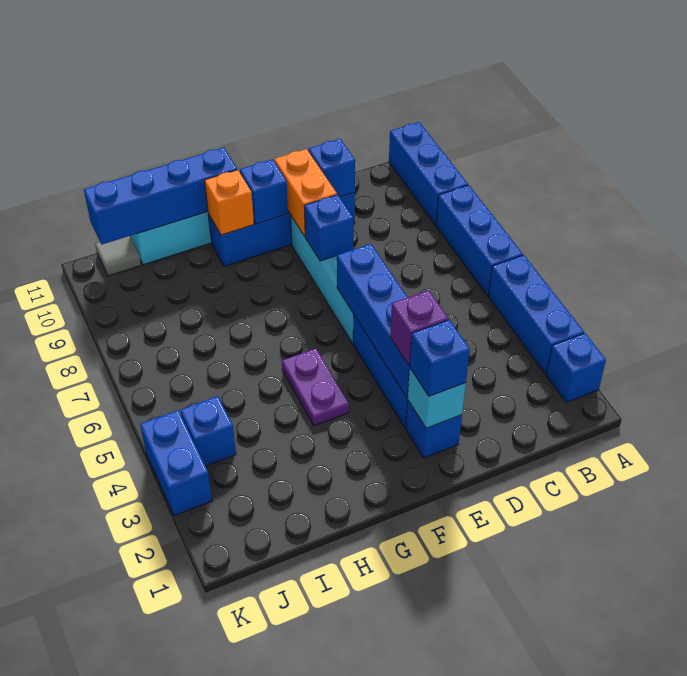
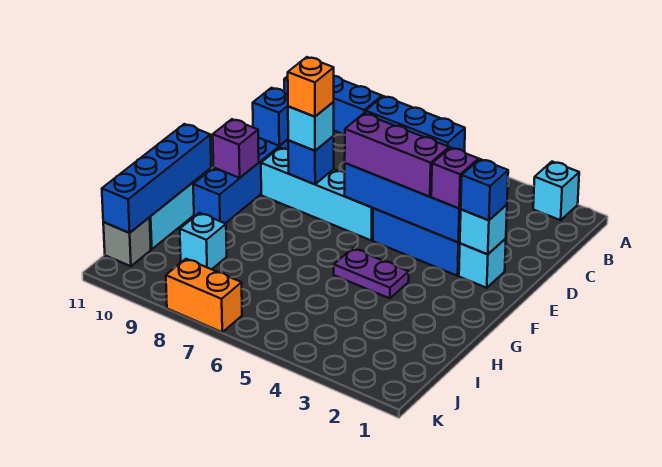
blue 1x1 brick [546,333,606,402] -> cyan 1x1 brick [533,162,579,220]
blue 1x3 brick [488,255,584,374] -> none
blue 1x1 brick [406,401,462,458] -> cyan 1x1 brick [459,239,506,288]
none -> purple 1x3 brick [345,114,449,197]
none -> cyan 1x1 brick [288,102,334,151]
orange 1x2 brick [274,149,337,236] -> orange 1x2 brick moved to [166,259,242,332]
blue 1x1 brick [240,159,288,224] -> purple 1x1 brick [213,119,259,178]
orange 1x1 brick [205,170,254,235] -> orange 1x1 brick moved to [288,57,334,117]
none -> cyan 1x1 brick [180,213,227,269]
blue 1x1 brick [181,396,236,466] -> none
grey 1x1 tile [95,236,141,276] -> grey 1x1 brick [103,218,151,266]
blue 1x2 brick [140,410,212,516] -> none

